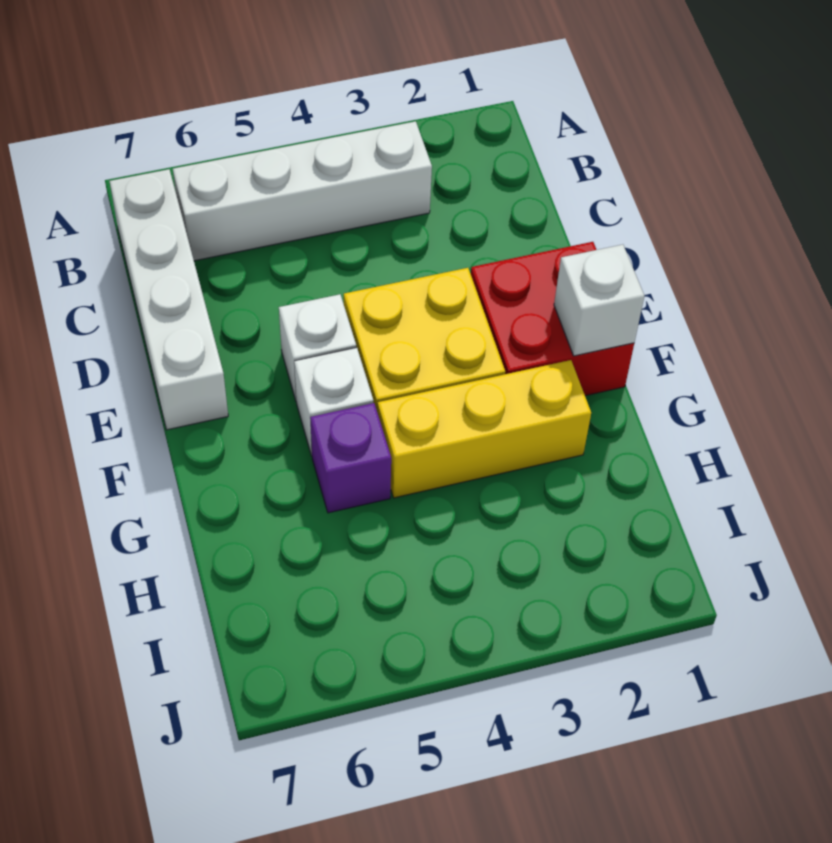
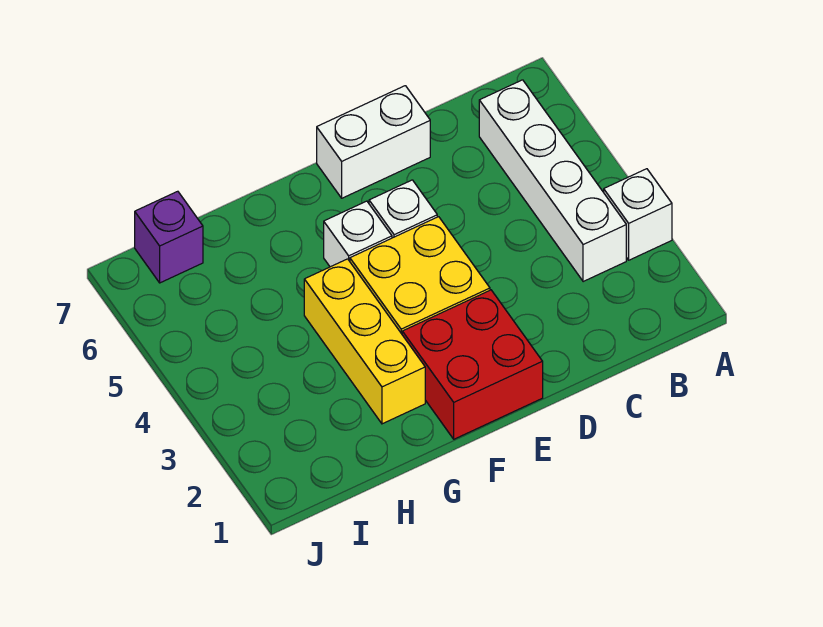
white 1x4 brick [109,169,228,430] -> white 1x2 brick [317,86,430,198]
white 1x1 brick [554,245,644,356] -> white 1x1 brick moved to [604,169,672,260]
purple 1x1 brick [310,403,391,513] -> purple 1x1 brick moved to [135,191,203,283]

